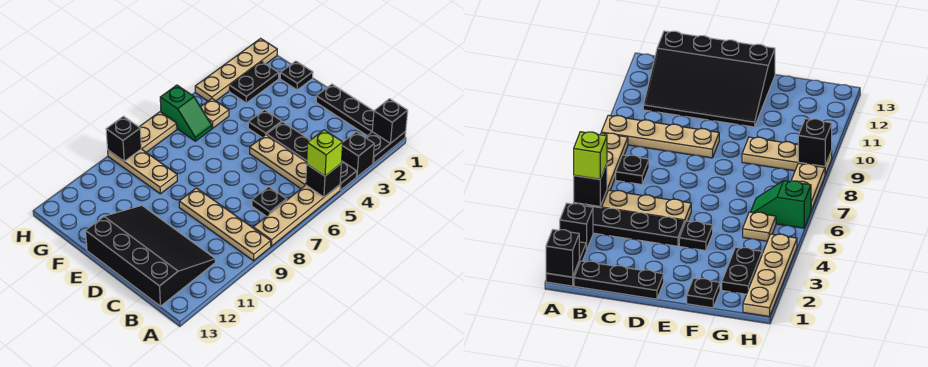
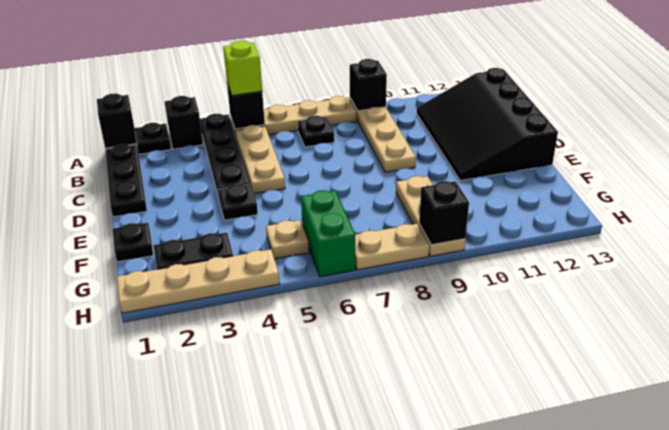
none -> black 1x1 brick [350,59,387,111]
green 1x2 slope [160,85,212,141] -> green 1x2 brick [301,190,355,277]

